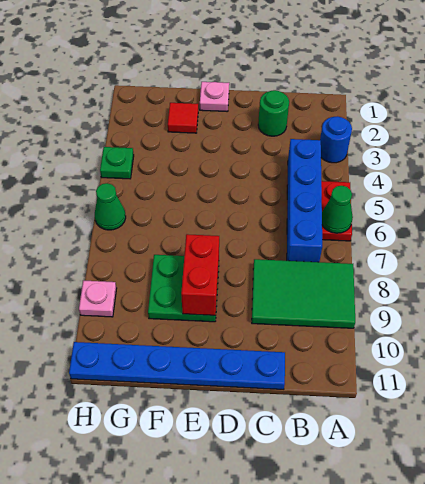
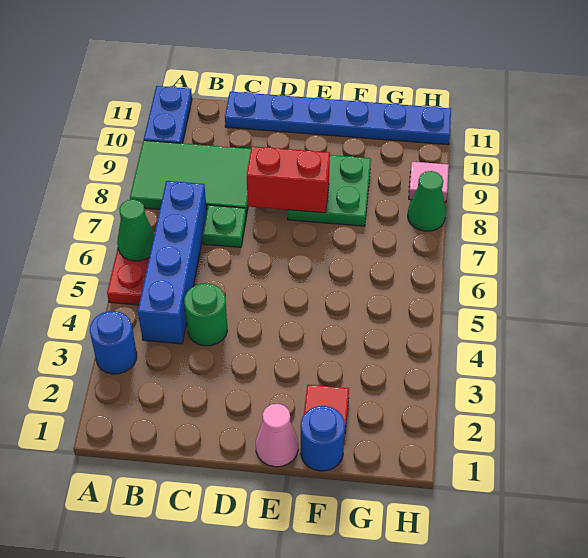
none -> blue 1x2 plate [144,86,192,143]
green 1x1 round brick [258,90,289,136] -> green 1x1 round brick moved to [184,283,227,346]
pink 1x1 plate [200,82,229,112] -> pink 1x1 cone [256,404,298,467]
red 1x2 brick [181,234,219,315] -> red 1x2 brick turned to [247,146,330,213]
none -> blue 1x1 round brick [301,406,345,471]
green 1x1 plate [100,147,134,179] -> green 1x1 plate moved to [203,205,246,247]
green 1x1 cone [95,183,126,230] -> green 1x1 cone moved to [408,171,446,231]
pink 1x1 plate [79,280,117,317] -> pink 1x1 tile [409,162,449,202]

